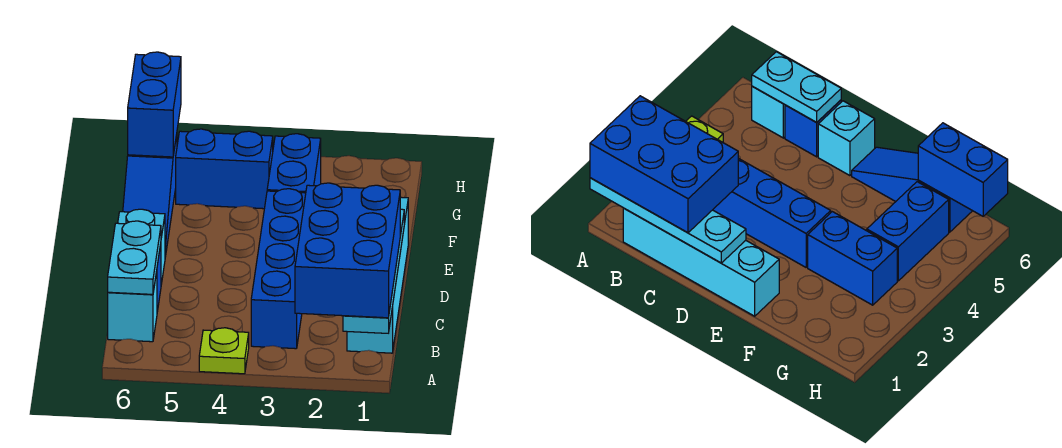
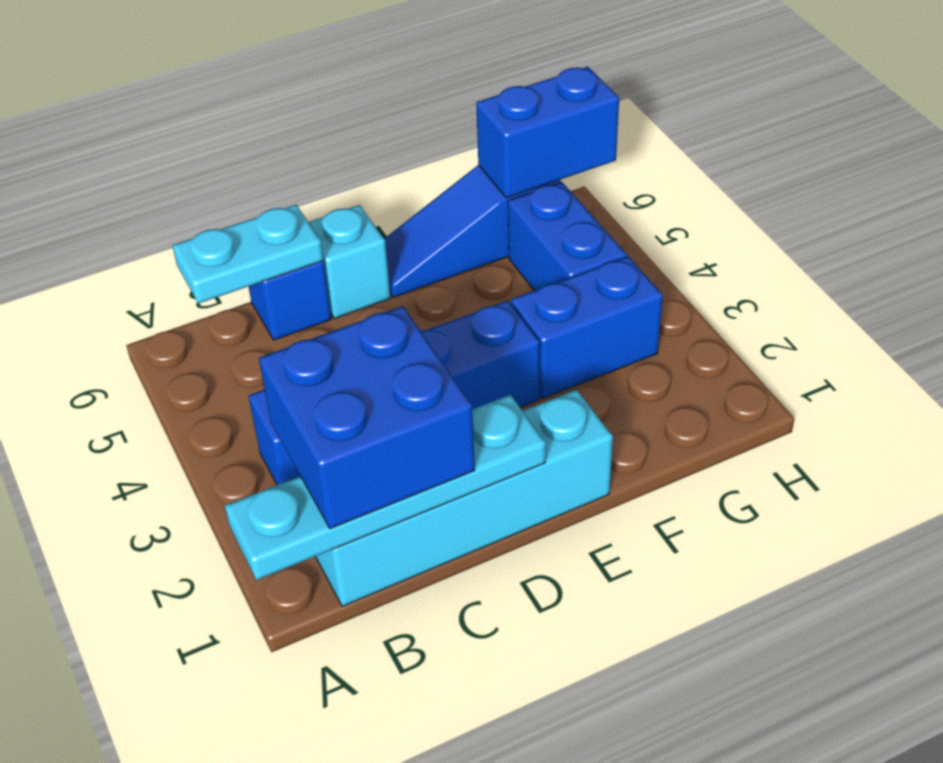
blue 2x3 brick [295,183,400,318] -> blue 2x2 brick [259,306,475,529]
lime 1x1 plate [199,328,249,374] -> none
cyan 1x1 brick [108,272,157,342] -> none

